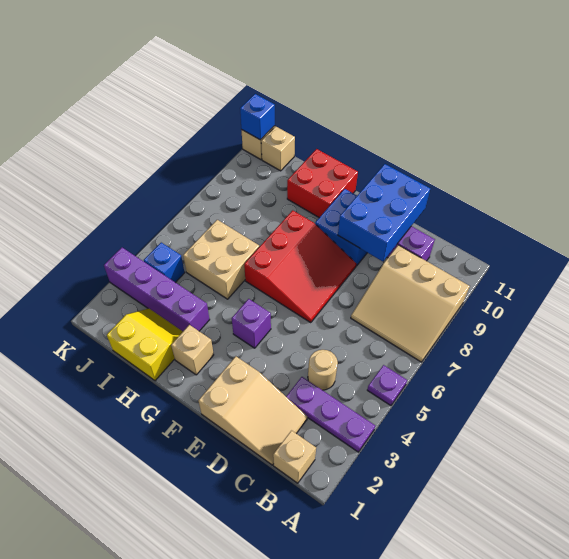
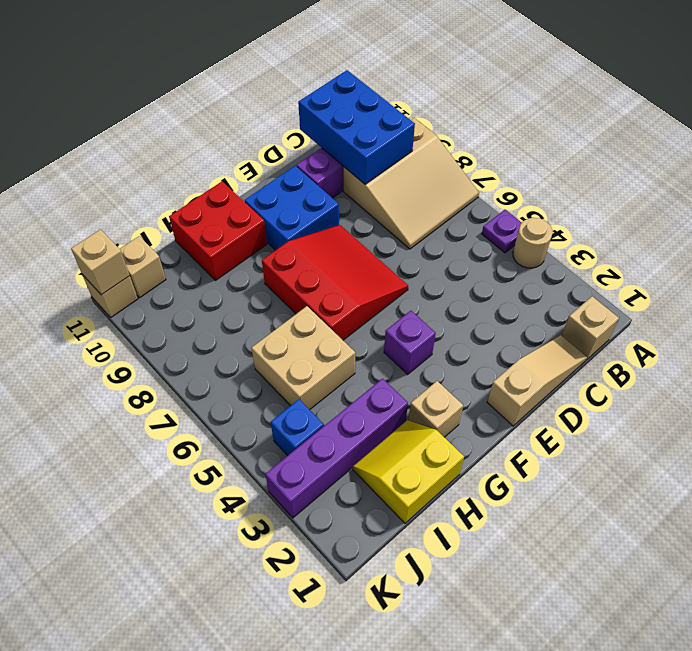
purple 1x3 plate [286,377,375,452] -> none
tan 2x3 slope [198,356,308,465] -> tan 1x3 slope [487,335,587,426]
tan 1x1 round brick [308,350,338,390] -> tan 1x1 round brick moved to [513,218,552,268]
blue 2x3 brick [338,164,430,261] -> blue 2x3 brick moved to [298,70,415,184]
blue 1x1 brick [240,94,275,140] -> tan 1x1 brick [71,230,130,295]

